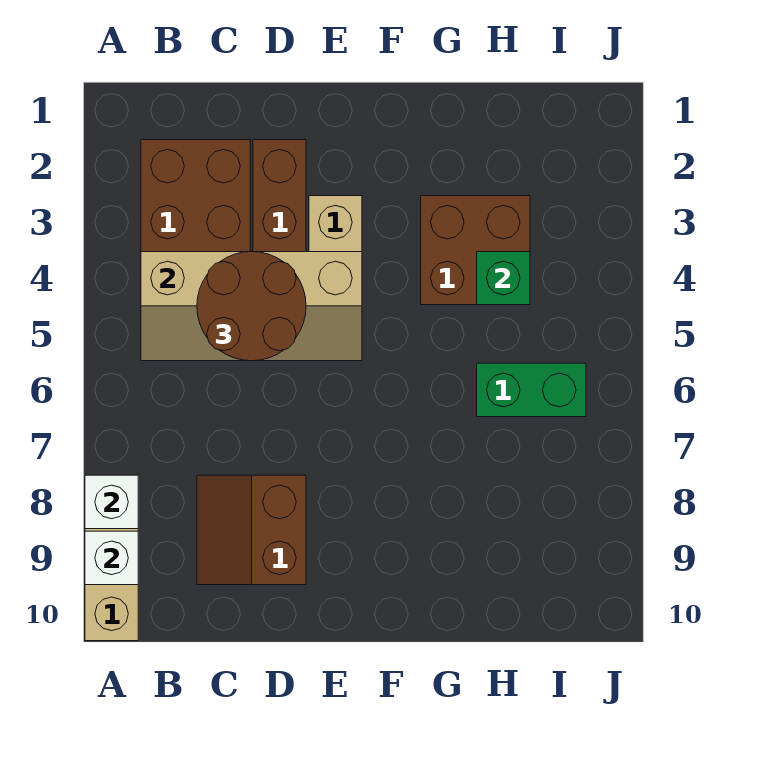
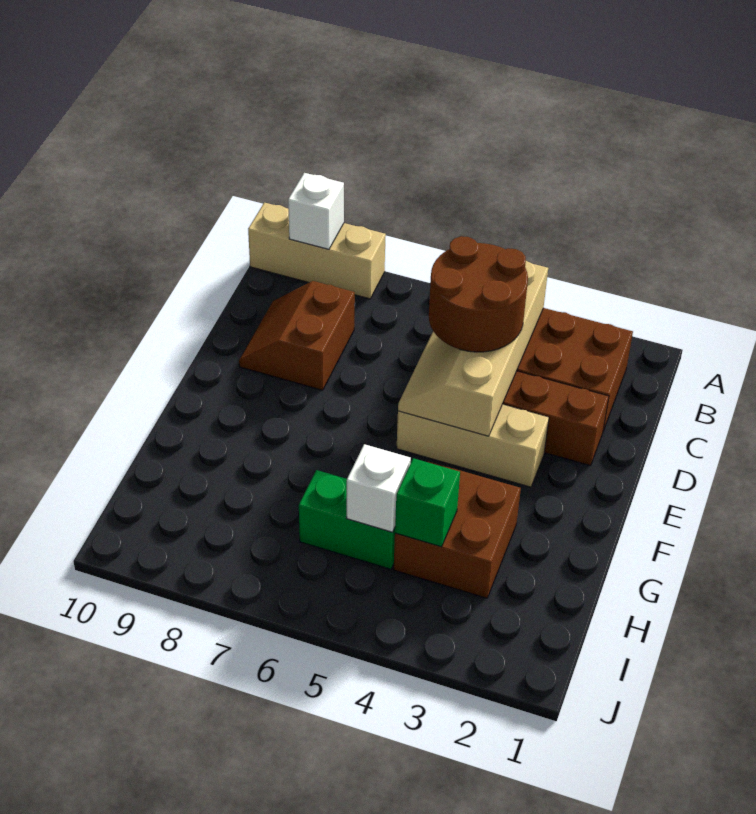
white 1x1 brick [85,475,138,529] -> white 1x1 brick moved to [347,444,411,532]
brown 2x2 slope [197,475,306,585] -> brown 2x2 slope turned to [239,281,355,390]
green 1x2 brick [477,363,586,417] -> green 1x2 brick turned to [299,470,395,569]

